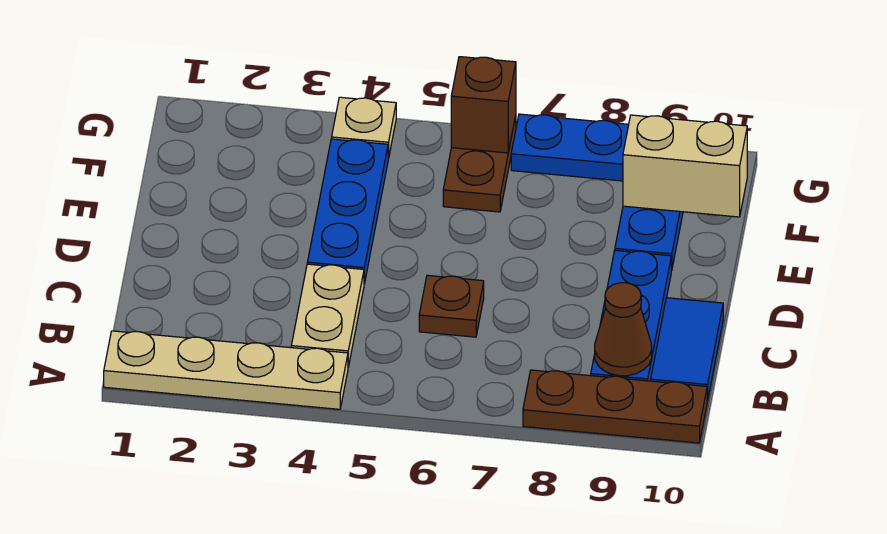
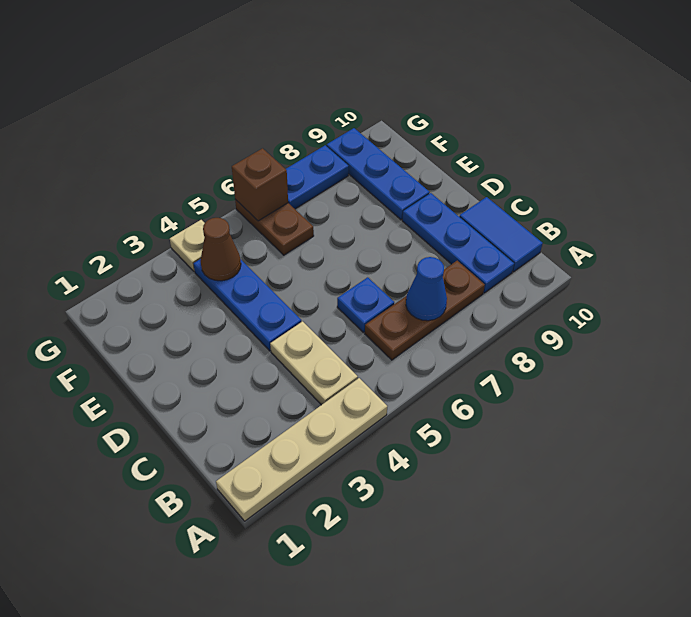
brown 1x3 plate [523,370,707,443] -> brown 1x3 plate moved to [365,261,485,360]
none -> blue 1x1 cone [406,257,447,321]
brown 1x1 cone [595,283,652,376] -> brown 1x1 cone moved to [200,218,241,281]
brown 1x1 plate [419,275,484,337] -> blue 1x1 plate [337,277,394,332]
tan 1x2 brick [623,115,747,217] -> none

